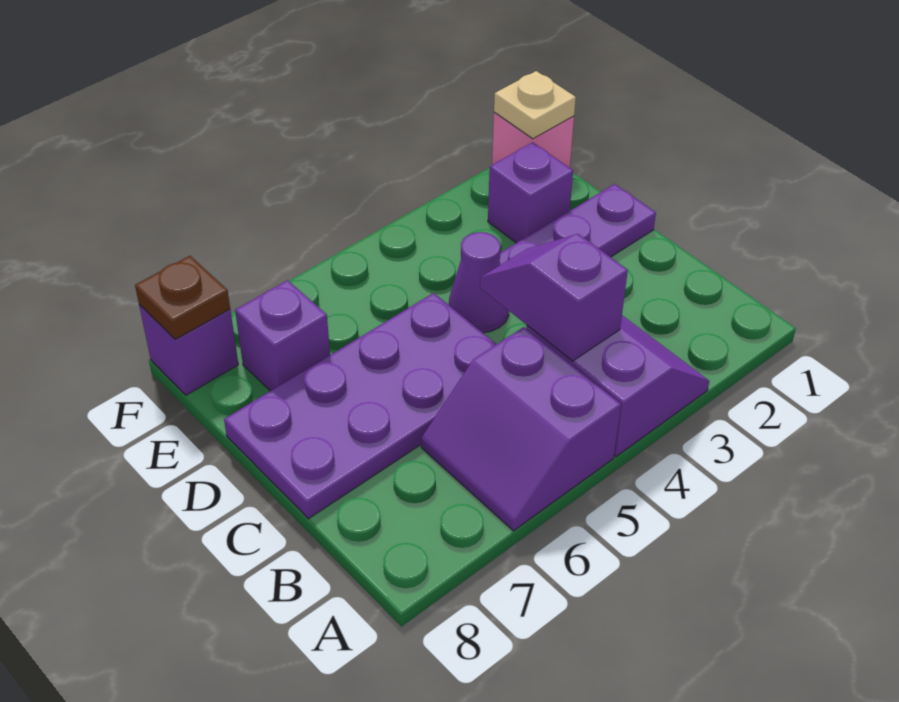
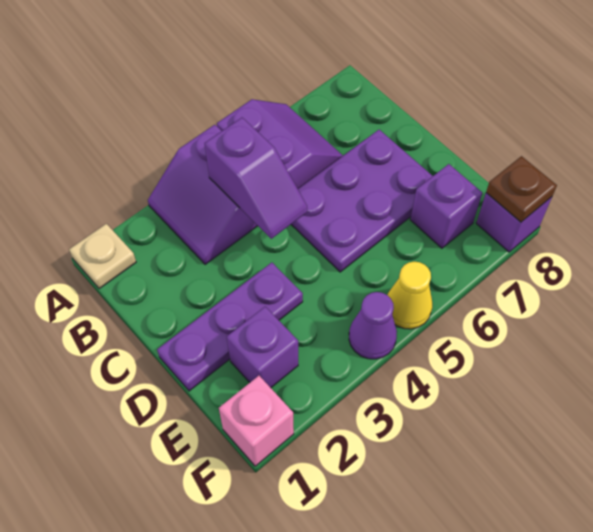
purple 2x4 plate [224,293,496,519] -> purple 2x3 plate [291,130,433,272]
purple 1x1 cone [449,232,509,333] -> purple 1x1 cone moved to [349,292,397,359]
tan 1x1 plate [494,71,576,139] -> tan 1x1 plate moved to [69,224,136,289]
none -> yellow 1x1 cone [388,262,432,329]

